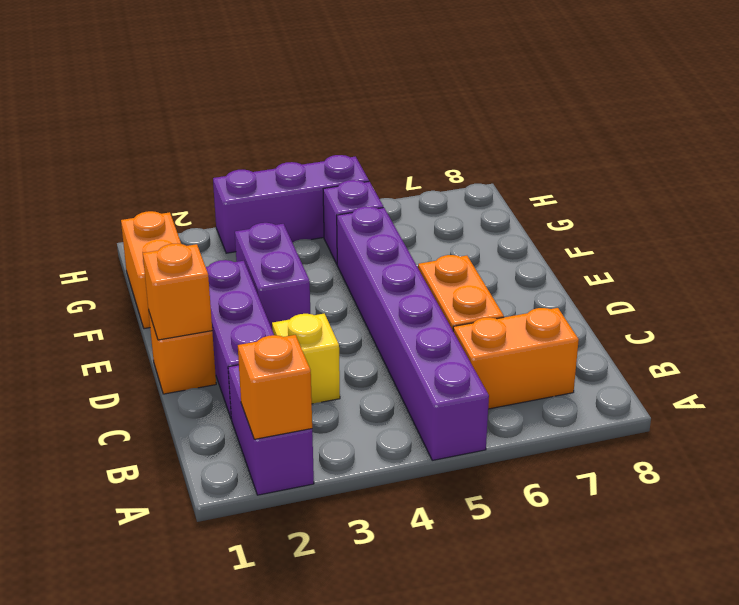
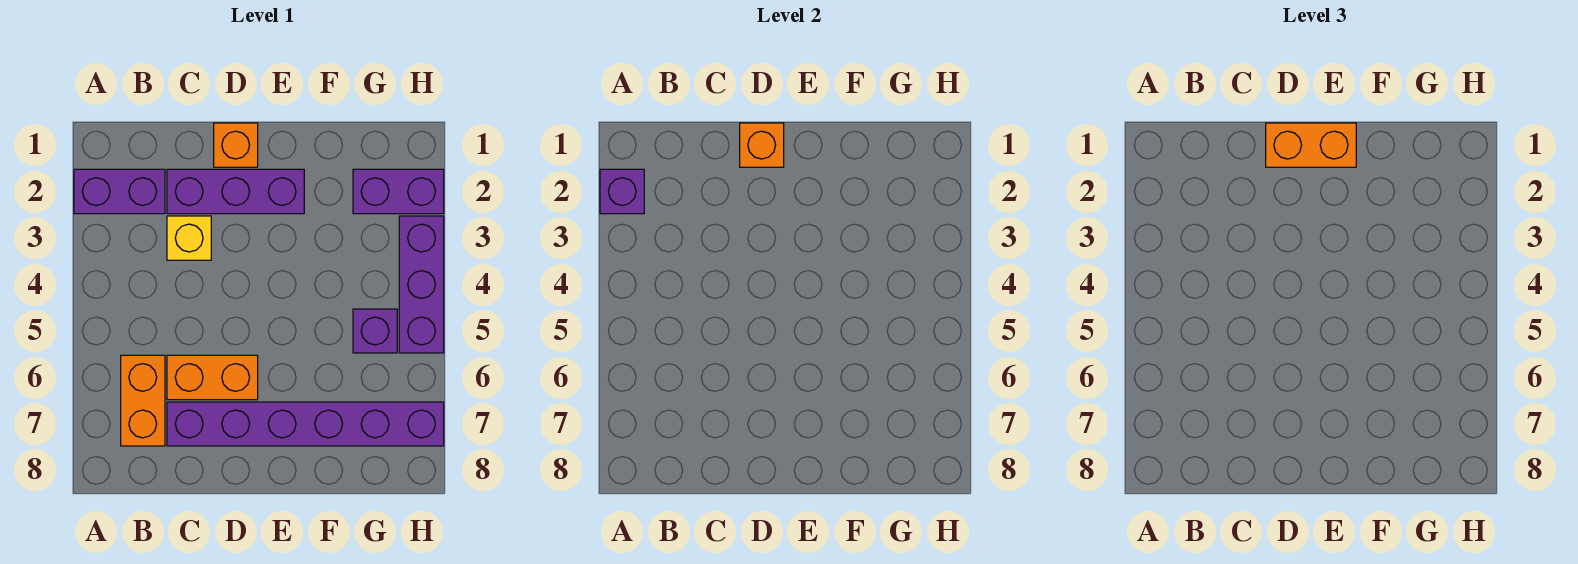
orange 1x1 brick [238,335,312,439] -> purple 1x1 brick [600,169,644,214]
purple 1x6 brick [337,206,489,460] -> purple 1x6 brick moved to [167,402,444,446]
purple 1x2 brick [235,223,310,329] -> purple 1x2 brick moved to [353,169,444,214]
orange 1x2 brick [121,211,181,329] -> orange 1x2 brick moved to [1266,123,1356,167]

